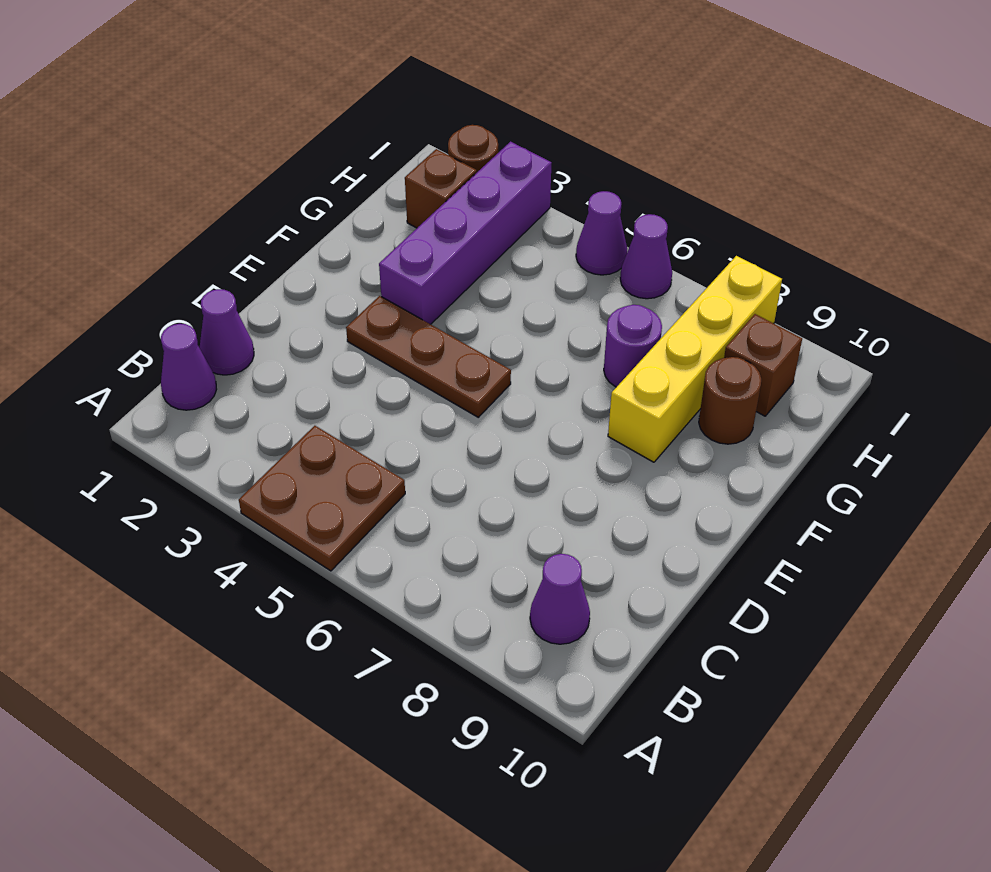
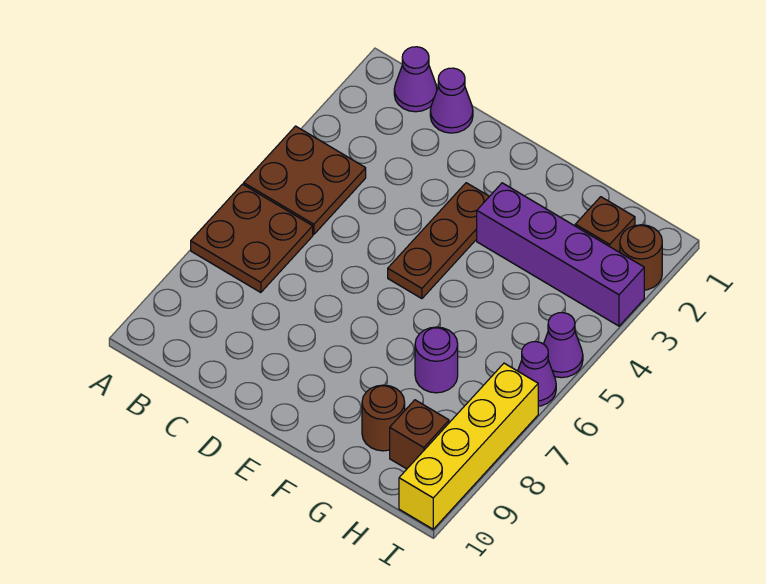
none -> brown 2x2 plate [191,184,313,293]
purple 1x1 cone [530,554,590,644] -> none
yellow 1x4 brick [608,256,782,462] -> yellow 1x4 brick turned to [399,363,538,529]

